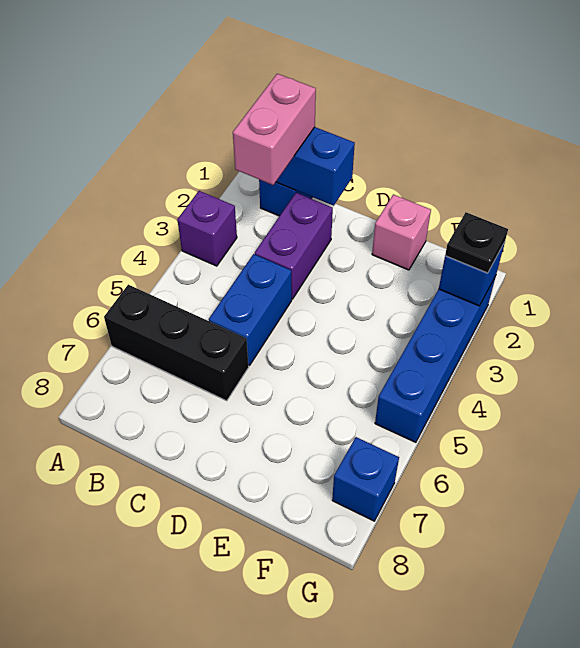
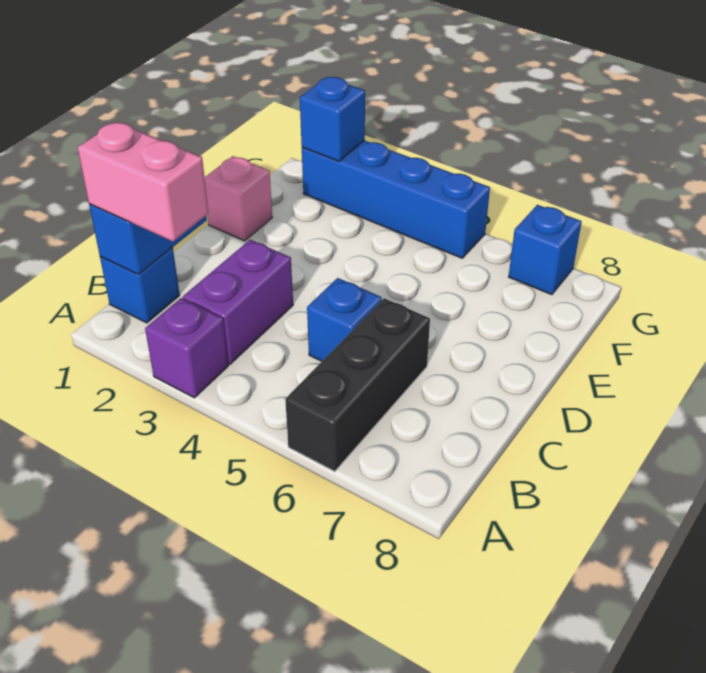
purple 1x2 brick [255,193,333,299] -> purple 1x2 brick turned to [183,240,293,364]
blue 1x2 brick [209,254,292,366] -> blue 1x1 brick [307,278,382,361]
black 1x1 plate [445,212,508,273] -> none

